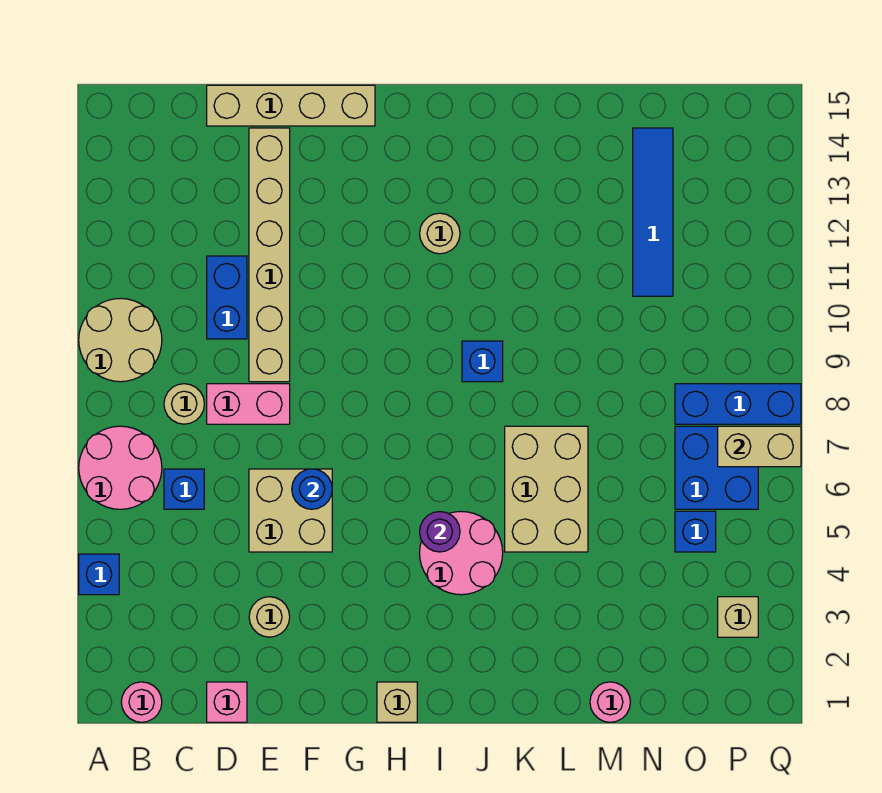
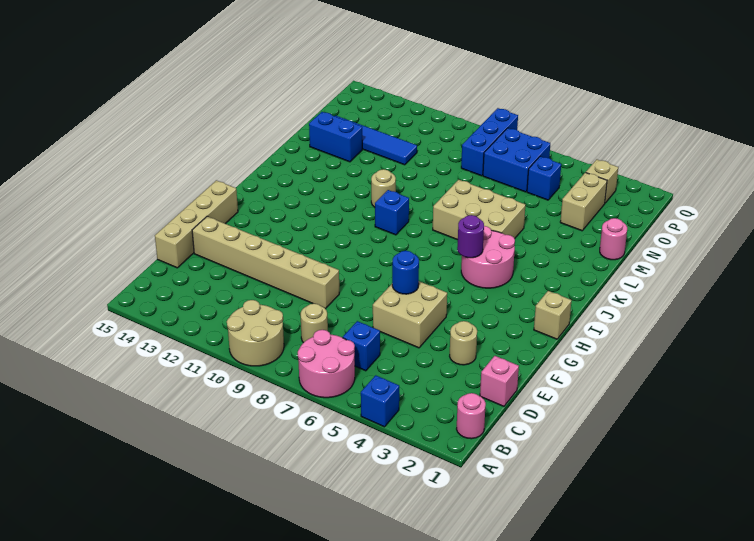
pink 1x2 brick [207,384,290,424] -> none
blue 1x2 brick [207,256,247,339] -> blue 1x2 brick moved to [309,112,362,162]
tan 1x1 round brick [420,213,460,254] -> tan 1x1 round brick moved to [371,169,396,207]
tan 1x2 brick [718,426,801,467] -> tan 1x2 brick moved to [560,173,607,231]

